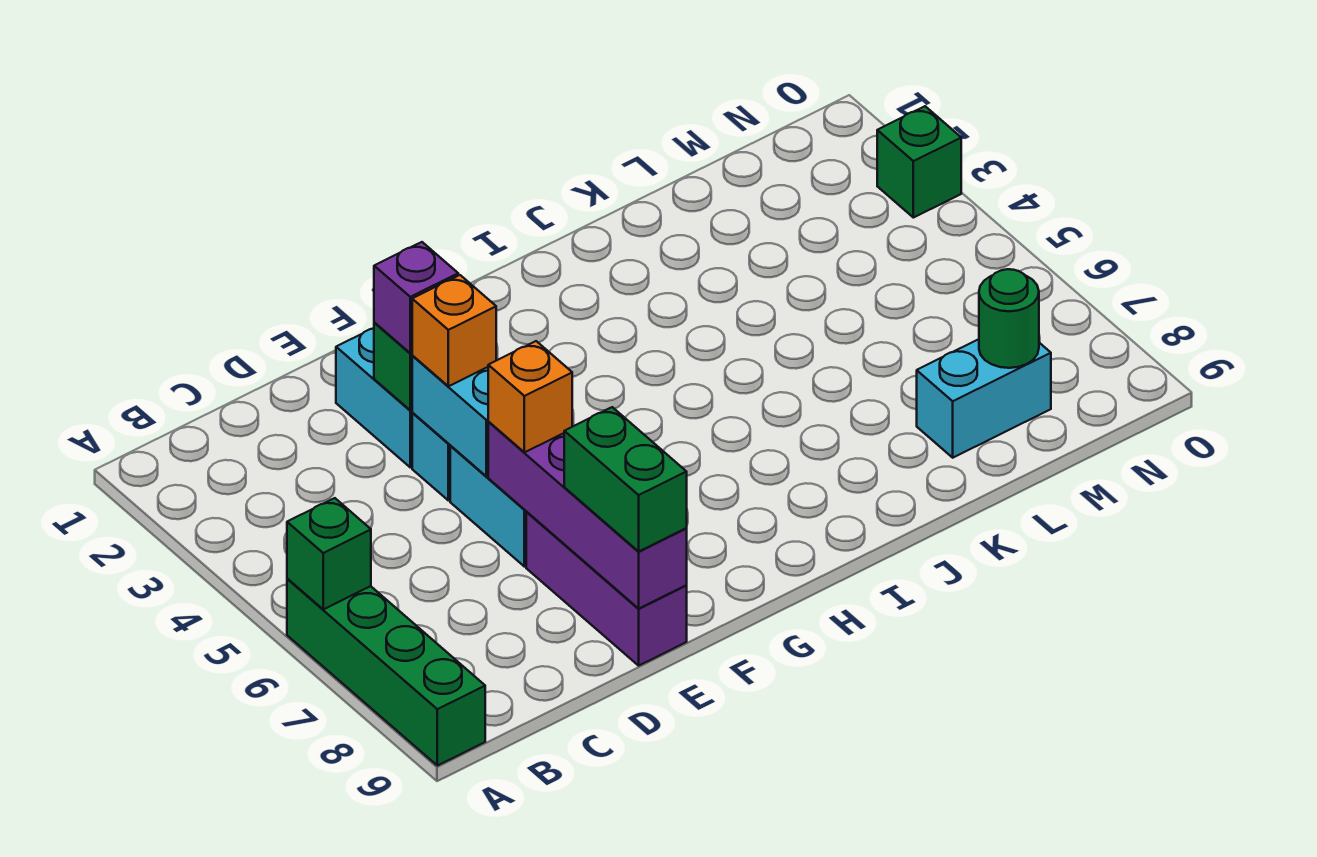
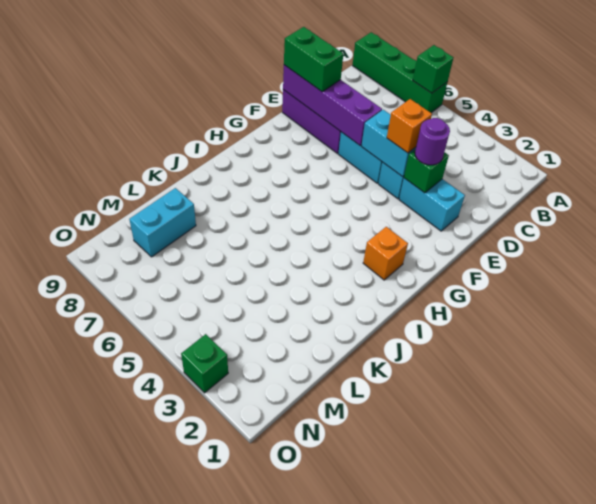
purple 1x1 brick [374,242,458,353] -> purple 1x1 round brick [415,118,450,165]
orange 1x1 brick [488,341,572,452] -> orange 1x1 brick moved to [363,227,408,280]
green 1x1 round brick [979,269,1039,368] -> none

